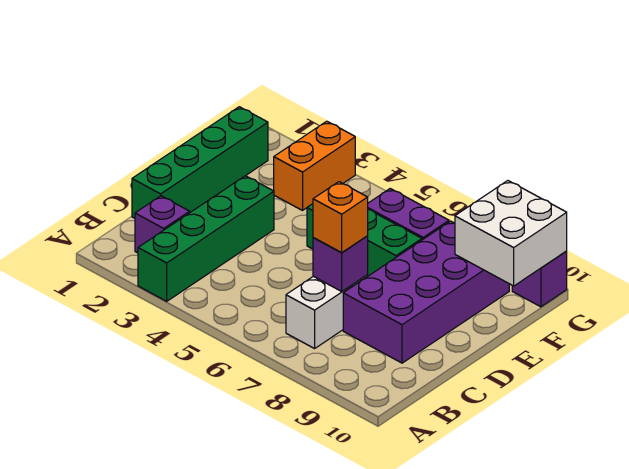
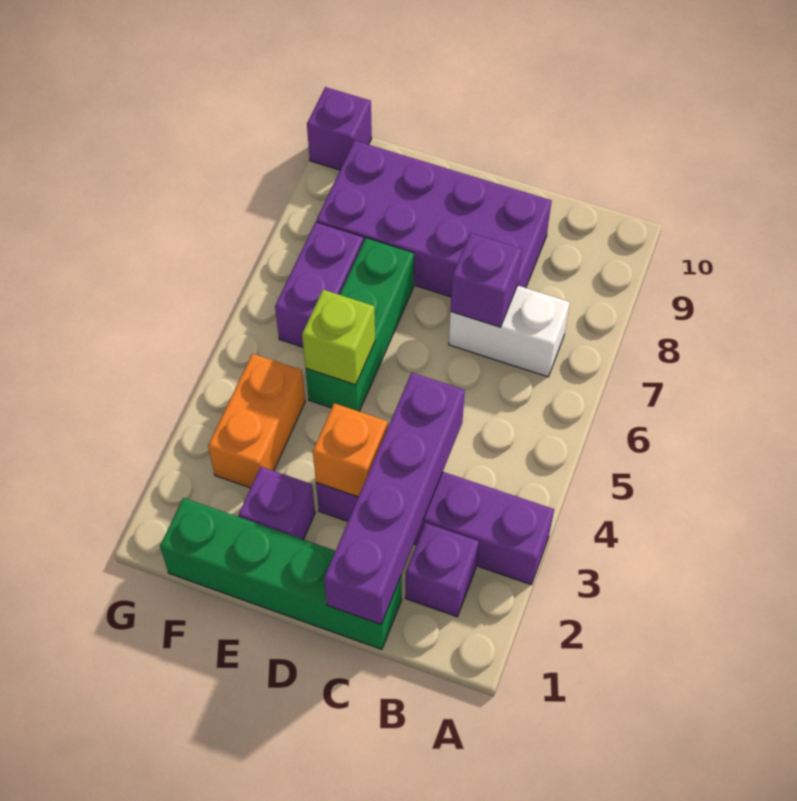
green 1x4 brick [138,176,274,301] -> purple 1x4 brick [316,472,554,585]
none -> purple 1x4 brick [324,373,465,624]
orange 1x1 brick [313,182,368,252] -> orange 1x1 brick moved to [313,403,388,497]
none -> purple 1x1 brick [239,467,315,540]
none -> lime 1x1 brick [302,290,375,385]
orange 1x2 brick [274,121,355,210] -> orange 1x2 brick turned to [208,354,305,488]
white 2x2 brick [455,181,567,286] -> none

